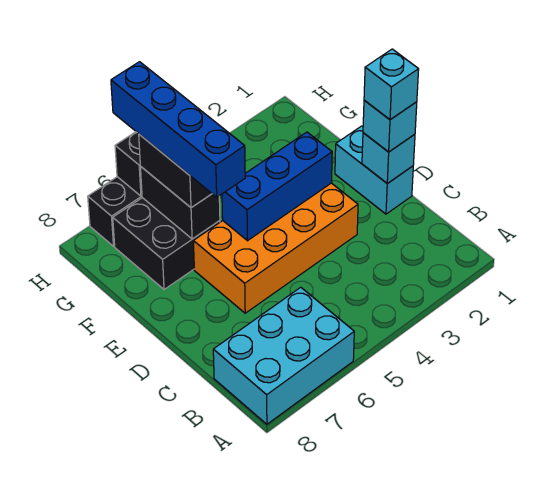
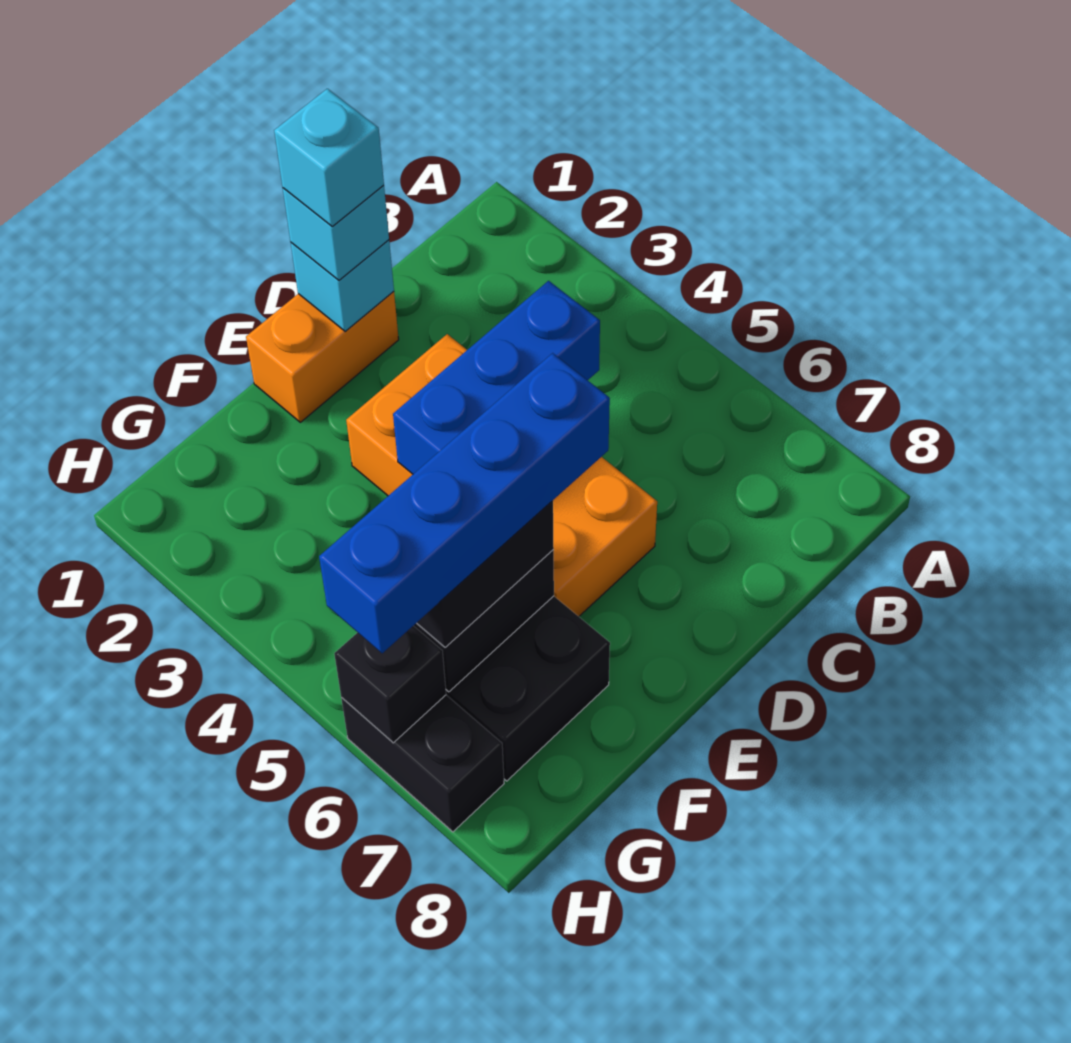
cyan 2x3 brick [213,287,354,424] -> none
cyan 1x2 brick [335,126,413,214] -> orange 1x2 brick [246,292,399,422]
blue 1x3 brick [222,132,332,241] -> blue 1x3 brick turned to [393,281,600,474]

